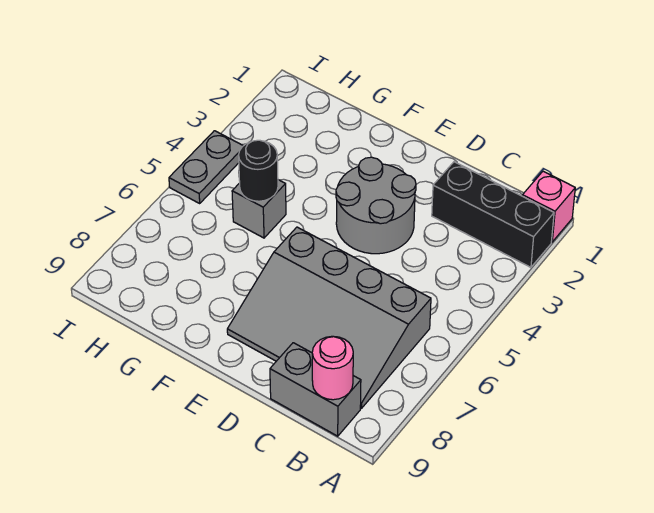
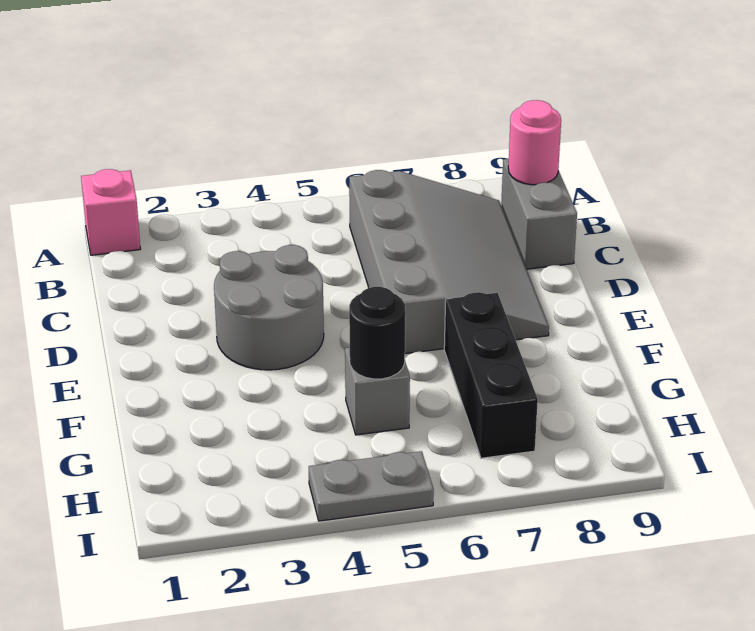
black 1x3 brick [432,162,554,267] -> black 1x3 brick moved to [444,292,538,458]

